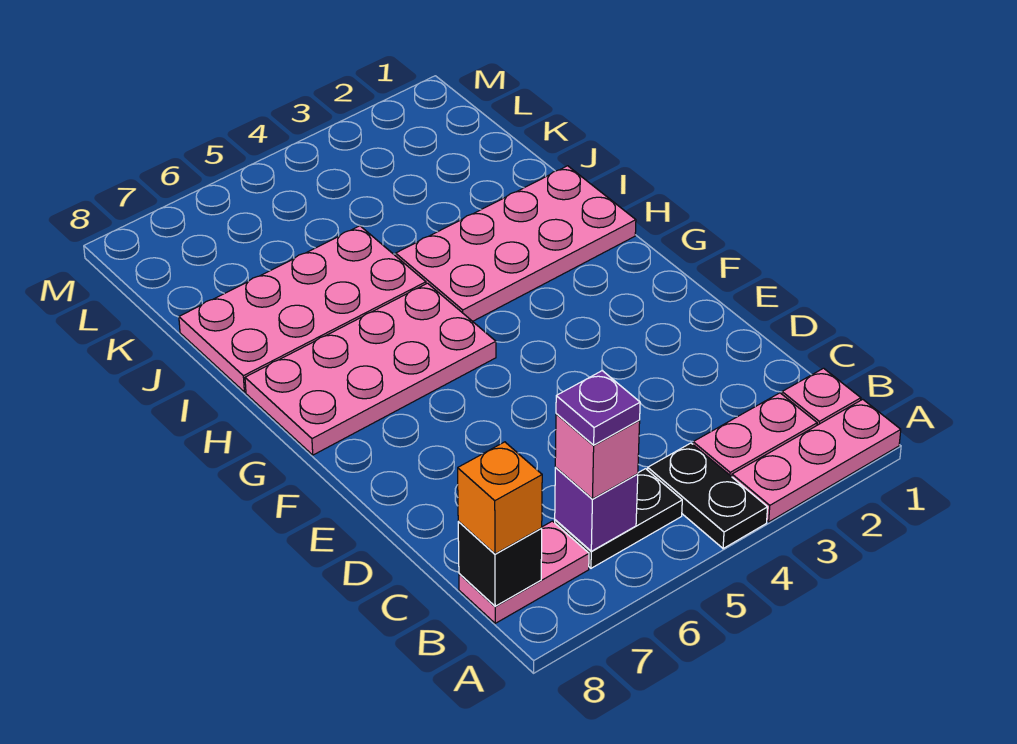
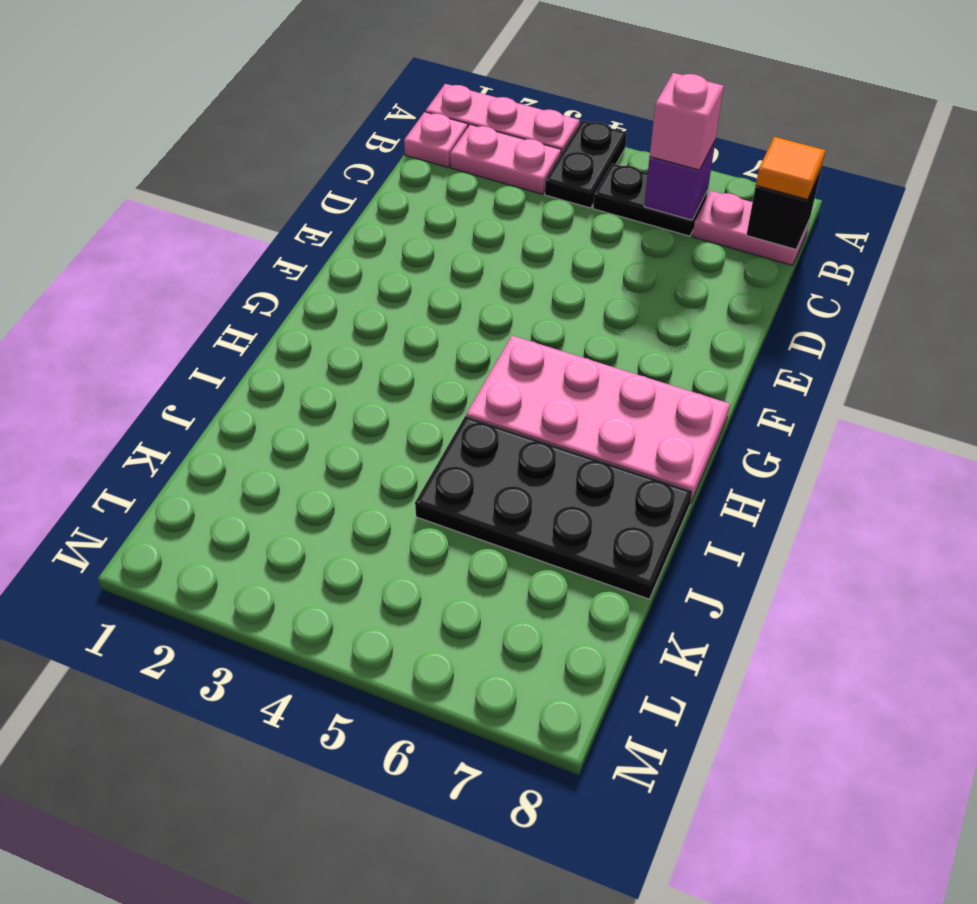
purple 1x1 plate [556,371,640,445] -> none
orange 1x1 brick [458,442,542,554] -> orange 1x1 tile [756,137,826,199]
pink 2x4 plate [396,166,636,321] -> none
pink 2x4 plate [179,226,426,392] -> black 2x4 plate [415,416,692,599]

